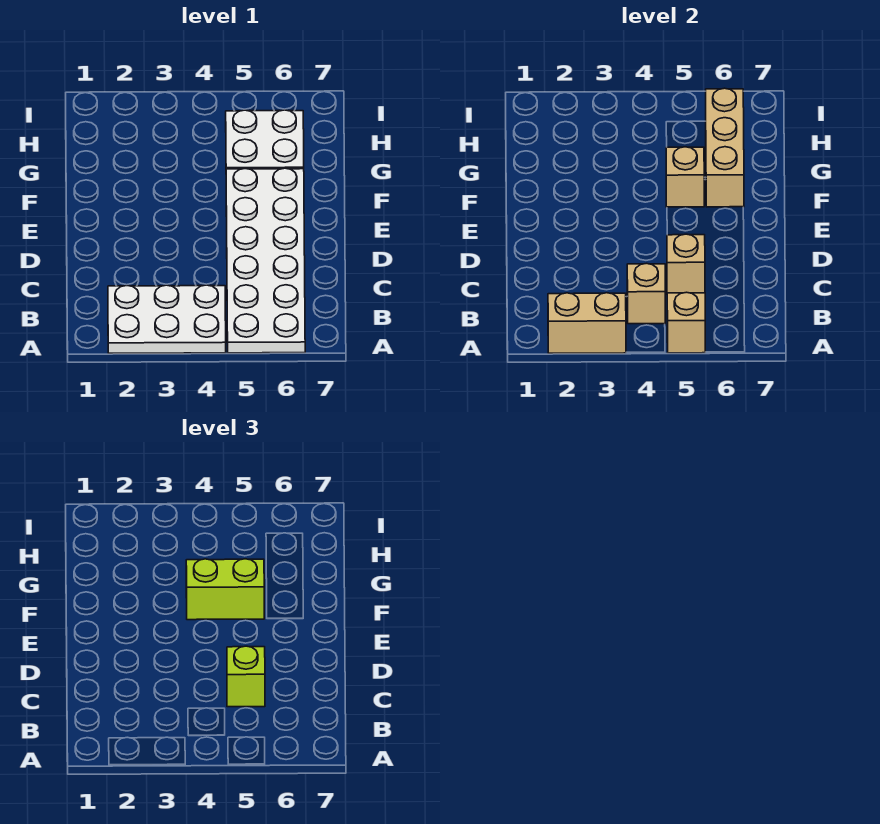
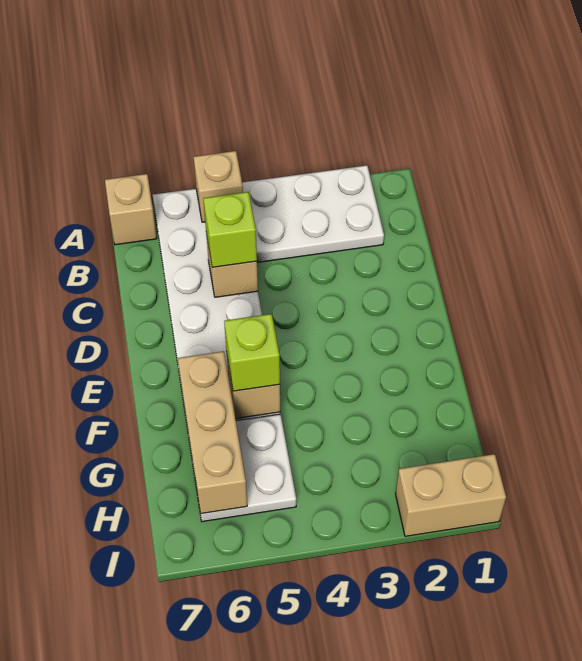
tan 1x2 brick [548,293,626,353] -> tan 1x2 brick moved to [396,454,506,536]
tan 1x1 brick [627,263,665,324] -> tan 1x1 brick moved to [105,174,157,245]
lime 1x2 brick [186,559,264,620] -> lime 1x1 brick [224,314,280,391]

